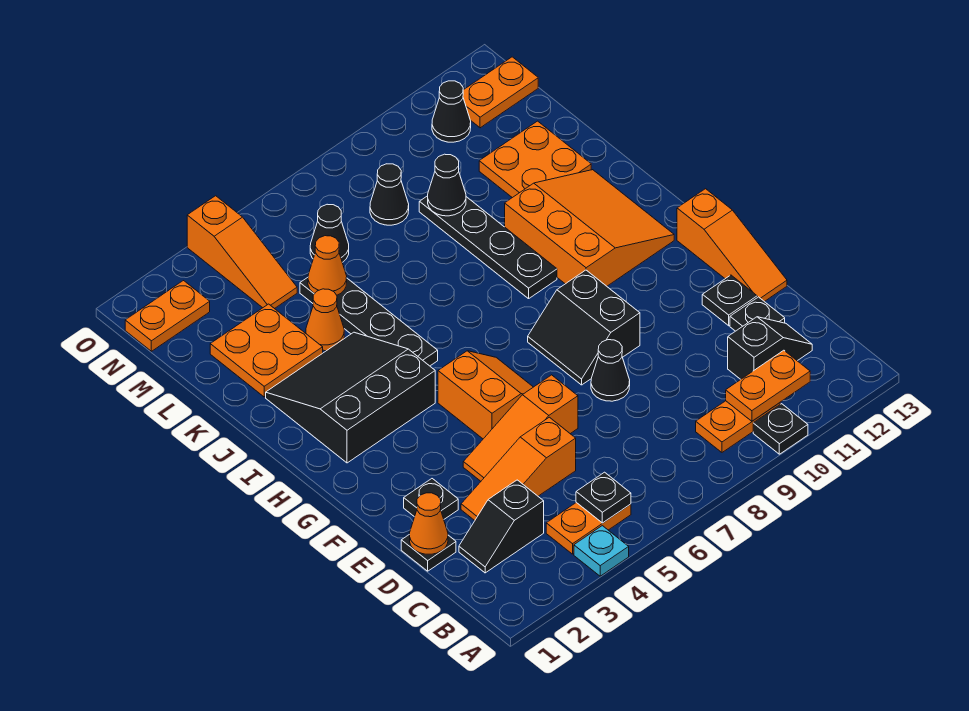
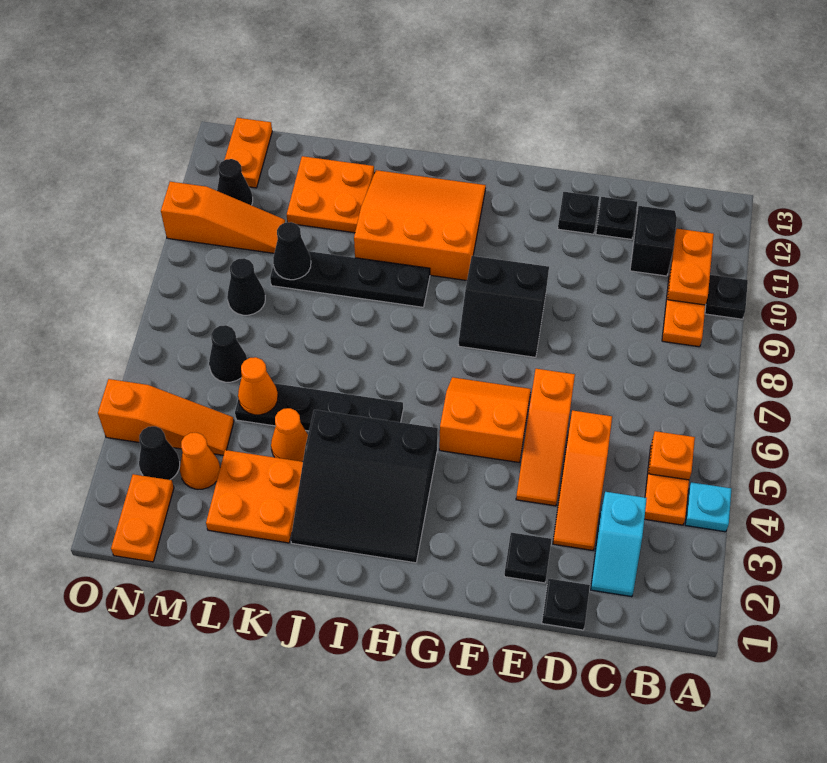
black 1x1 plate [576,472,631,523] -> orange 1x1 plate [649,431,695,480]
black 1x2 slope [459,480,544,573] -> cyan 1x2 slope [591,492,647,597]
orange 1x1 cone [410,493,448,554] -> orange 1x1 cone moved to [180,433,220,489]
black 1x1 cone [591,340,630,401] -> black 1x1 cone moved to [139,426,180,480]
orange 1x3 slope [677,189,787,302] -> orange 1x3 slope moved to [161,182,285,253]
black 3x3 slope [266,332,435,463] -> black 3x3 slope turned to [291,410,438,563]

